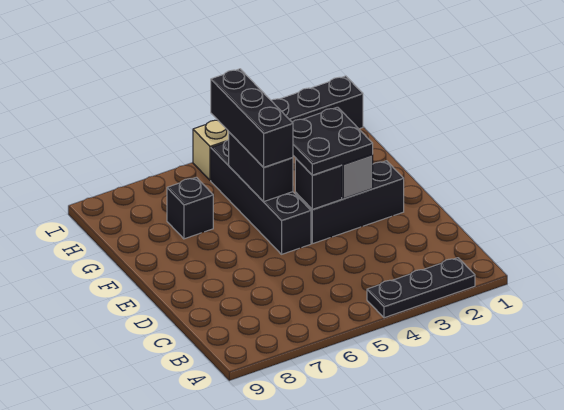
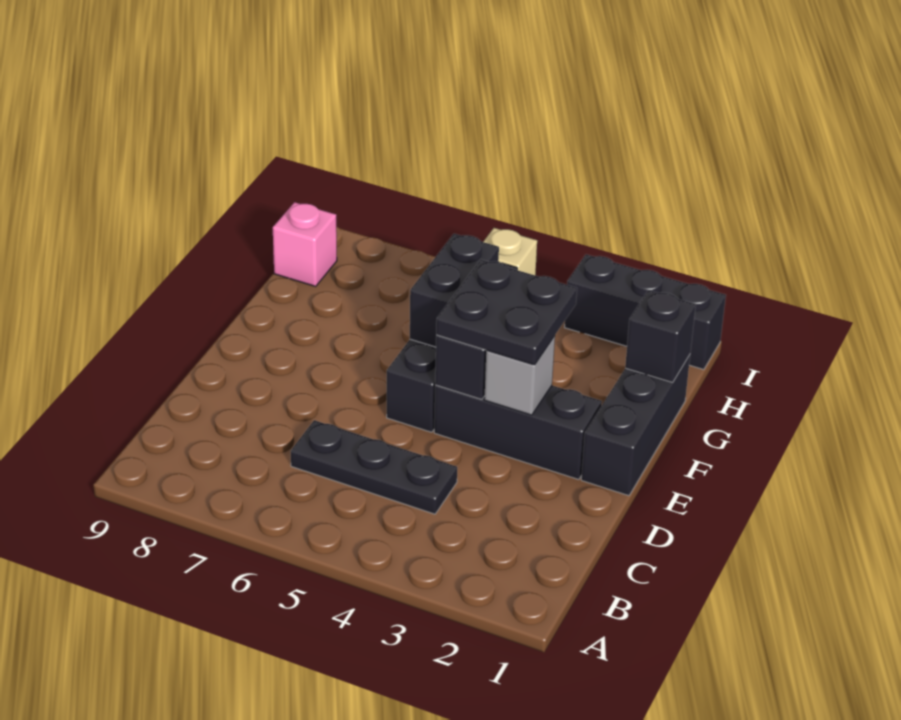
black 1x3 plate [367,258,475,318] -> black 1x3 plate moved to [291,420,457,514]
black 1x3 brick [211,69,293,167] -> black 1x3 brick moved to [581,355,690,496]
black 1x1 brick [167,177,213,239] -> black 1x1 brick moved to [625,290,696,382]
none -> pink 1x1 brick [273,202,337,286]

